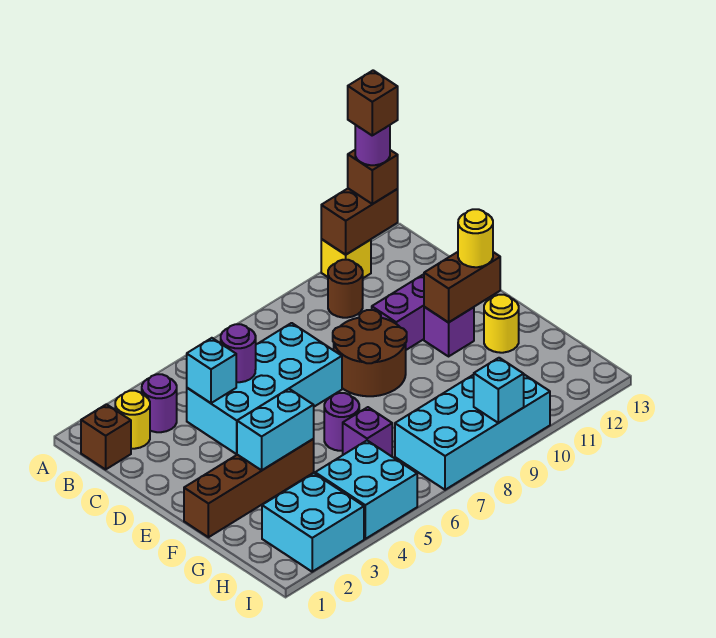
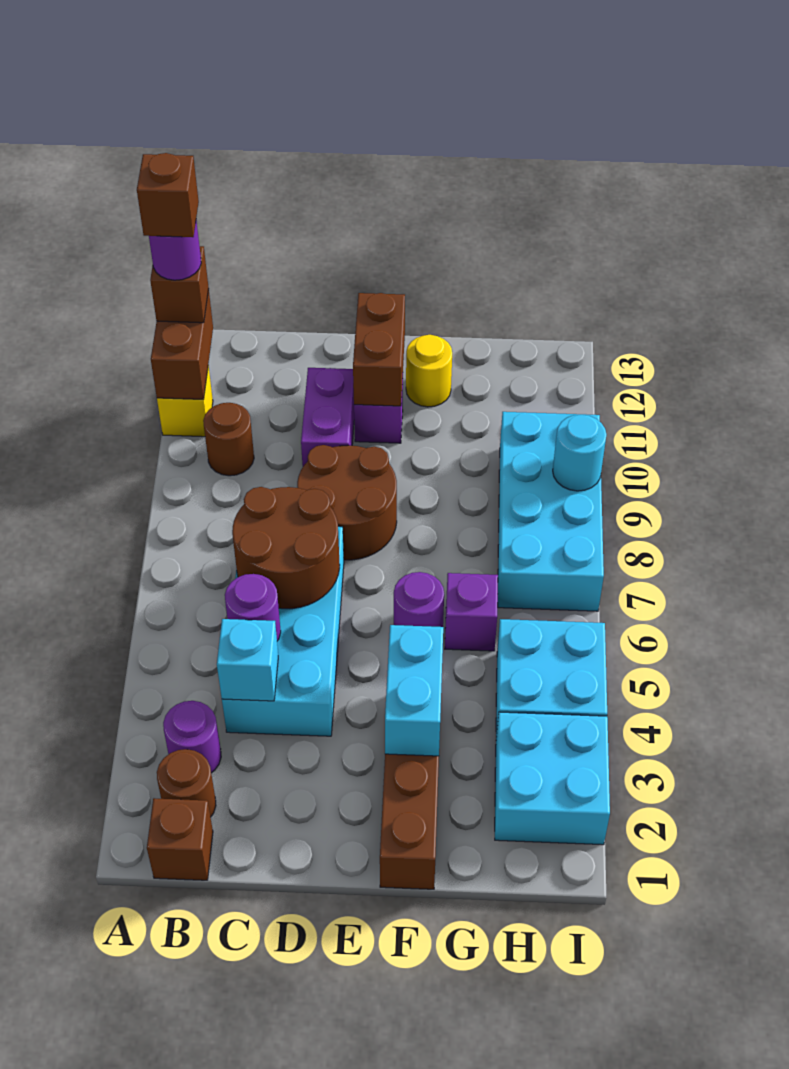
yellow 1x1 round brick [115,391,150,449] -> brown 1x1 round brick [157,749,216,817]
none -> brown 2x2 round brick [232,487,340,609]
yellow 1x1 round brick [458,209,493,267] -> none
cyan 1x1 brick [474,358,524,423] -> cyan 1x1 round brick [553,415,607,491]

